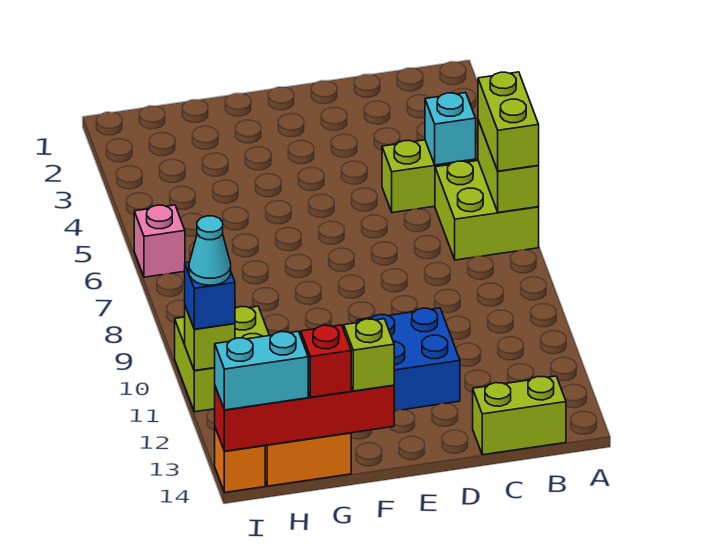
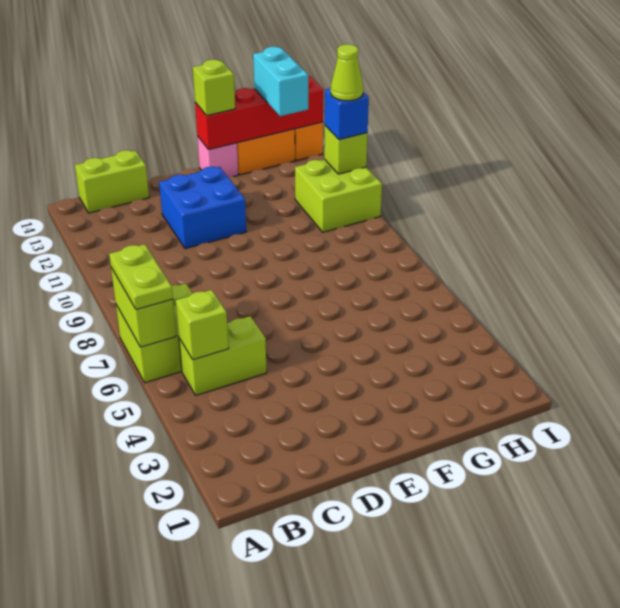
lime 1x2 brick [478,72,539,171] -> lime 1x2 plate [109,244,173,310]
cyan 1x1 brick [425,93,476,165] -> lime 1x1 brick [176,290,229,360]
red 1x1 brick [301,325,351,397] -> none
cyan 1x2 brick [215,331,308,410] -> cyan 1x2 brick turned to [253,47,308,116]
pink 1x1 brick [134,205,185,277] -> pink 1x1 brick moved to [197,136,238,177]
cyan 1x1 cone [189,216,231,285] -> lime 1x1 cone [331,44,363,101]

